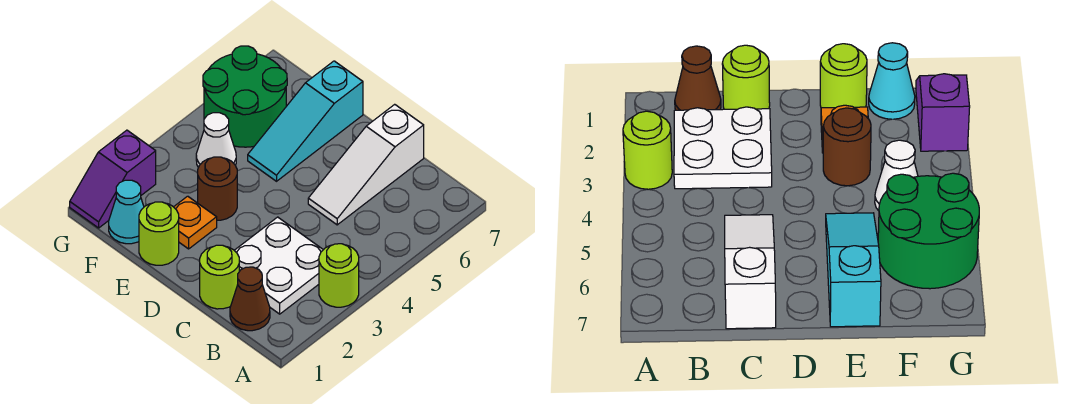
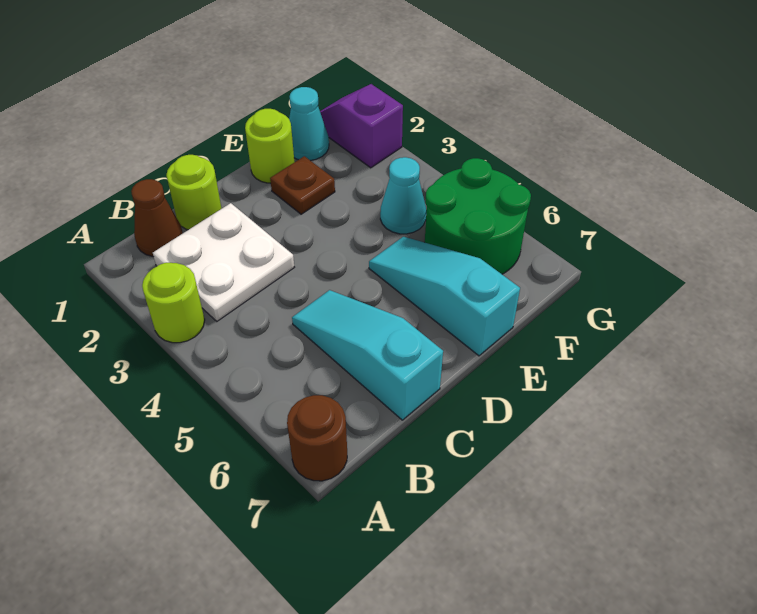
white 1x3 slope [308,104,424,225] -> cyan 1x3 slope [292,290,443,420]
orange 1x1 plate [174,196,217,249] -> brown 1x1 plate [270,156,335,214]
brown 1x1 round brick [198,157,237,220] -> brown 1x1 round brick moved to [287,395,347,481]
white 1x1 cone [196,113,236,167] -> cyan 1x1 cone [380,157,426,234]

